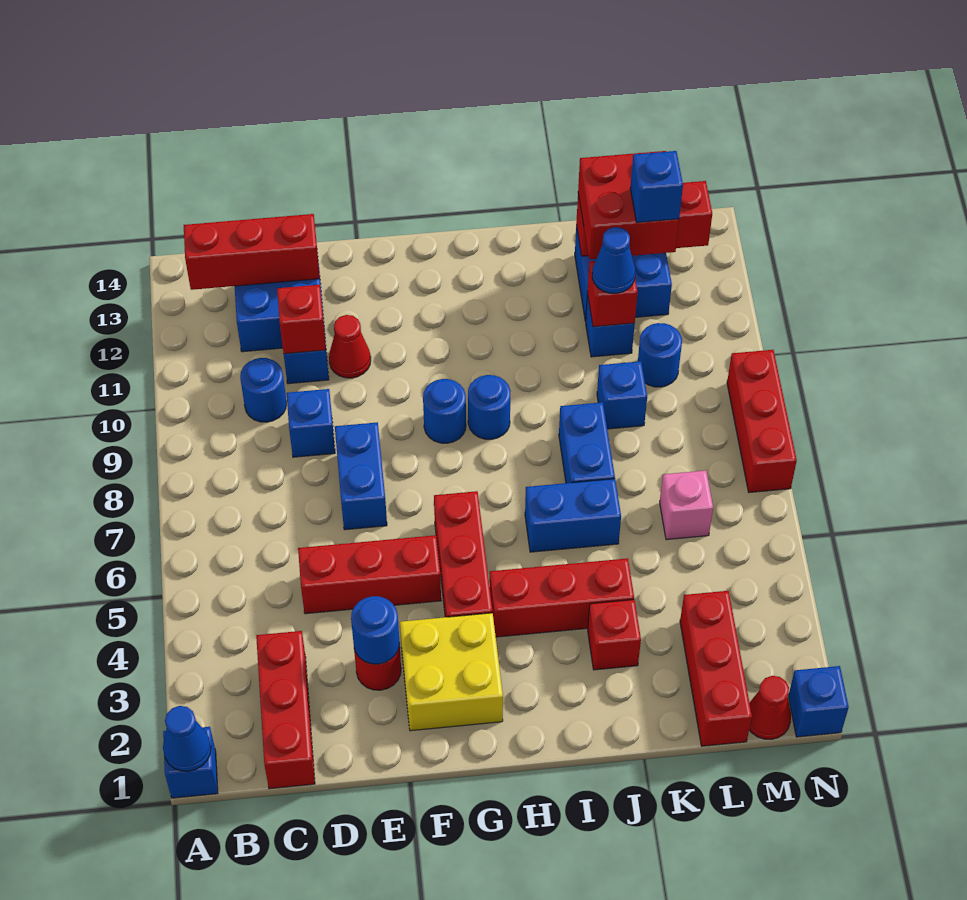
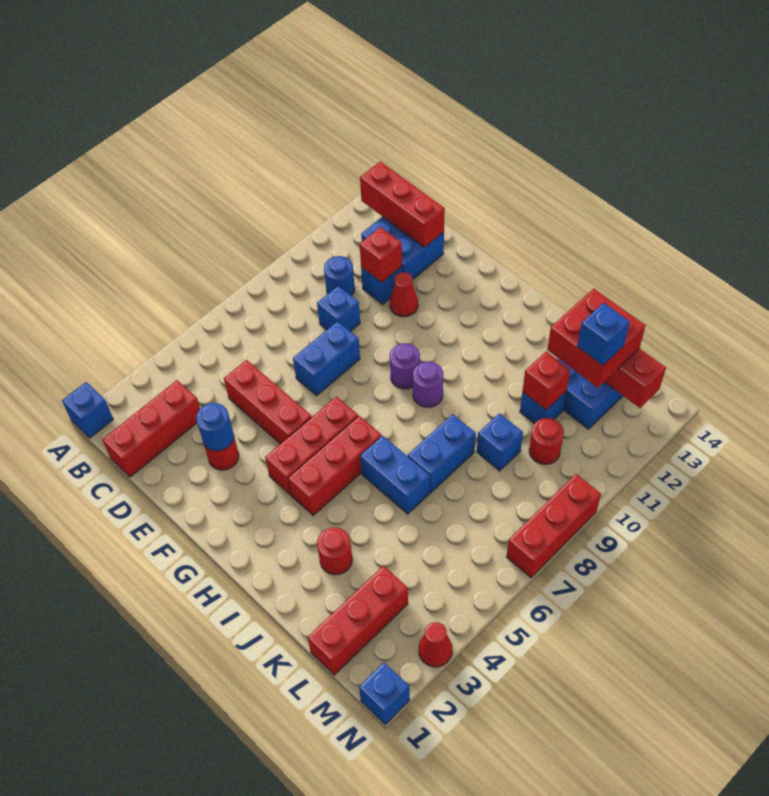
blue 1x1 cone [163,706,211,771] -> none
yellow 2x2 brick [400,613,503,731] -> none
blue 1x1 round brick [423,379,466,443] -> purple 1x1 round brick [390,343,420,389]
red 1x3 brick [490,558,634,637] -> red 1x3 brick turned to [288,416,382,516]
blue 1x1 round brick [468,375,510,439] -> purple 1x1 round brick [413,362,443,407]
red 1x1 brick [588,600,641,670] -> red 1x1 round brick [317,528,352,575]
blue 1x1 cone [592,227,635,293] -> none
pink 1x1 brick [660,470,713,540] -> none
blue 1x1 round brick [638,323,682,387] -> red 1x1 round brick [529,418,564,464]
red 1x1 cone [749,676,791,739] -> red 1x1 cone moved to [419,622,452,667]

